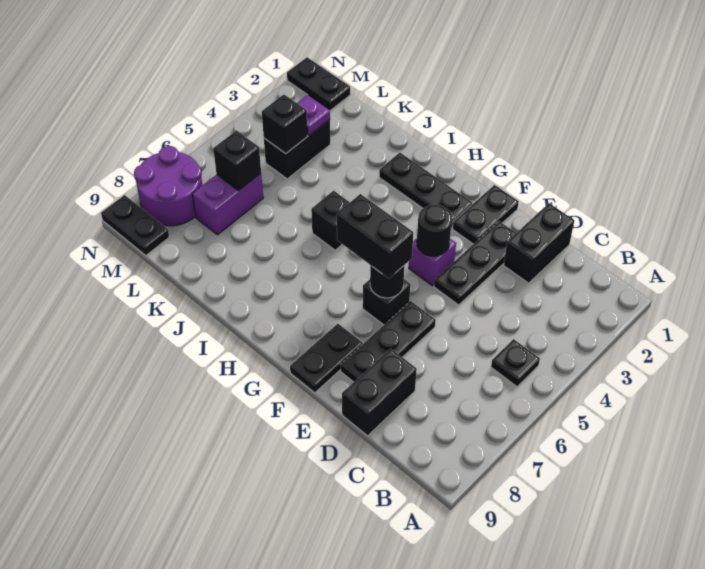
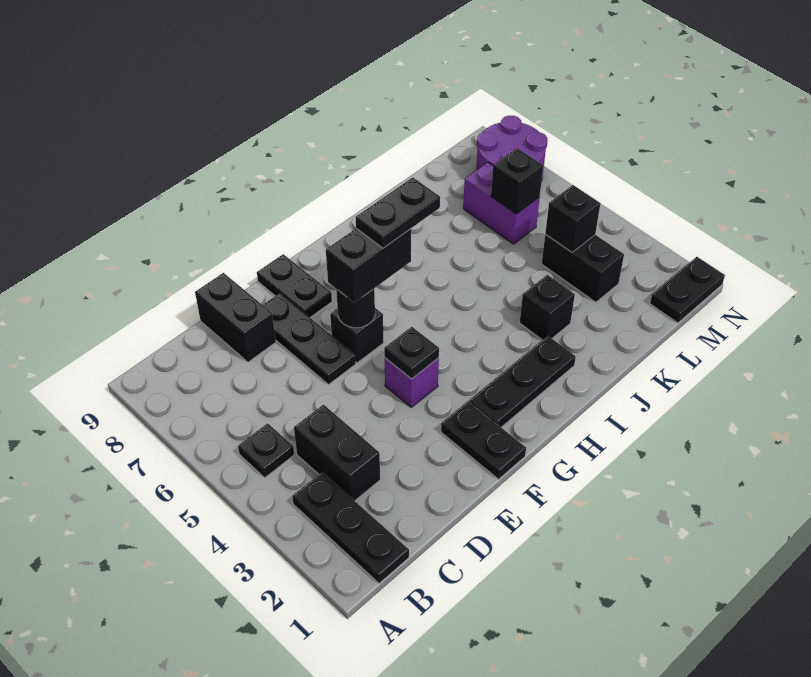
black 1x2 brick [504,203,574,283] -> black 1x2 brick moved to [294,405,380,501]
black 1x3 plate [434,221,516,305] -> black 1x3 plate moved to [292,472,409,583]
black 1x1 round brick [417,205,452,256] -> black 1x1 plate [384,327,439,379]
black 1x1 brick [311,191,350,250] -> black 1x1 brick moved to [520,275,575,340]
purple 1x1 plate [297,95,330,136] -> none
black 1x2 plate [101,195,169,255] -> black 1x2 plate moved to [355,178,440,248]

